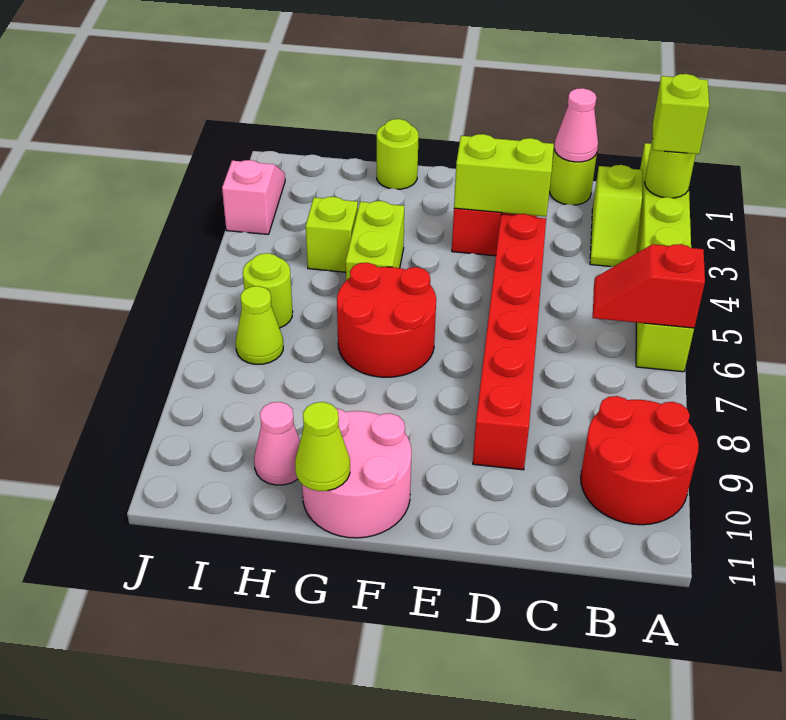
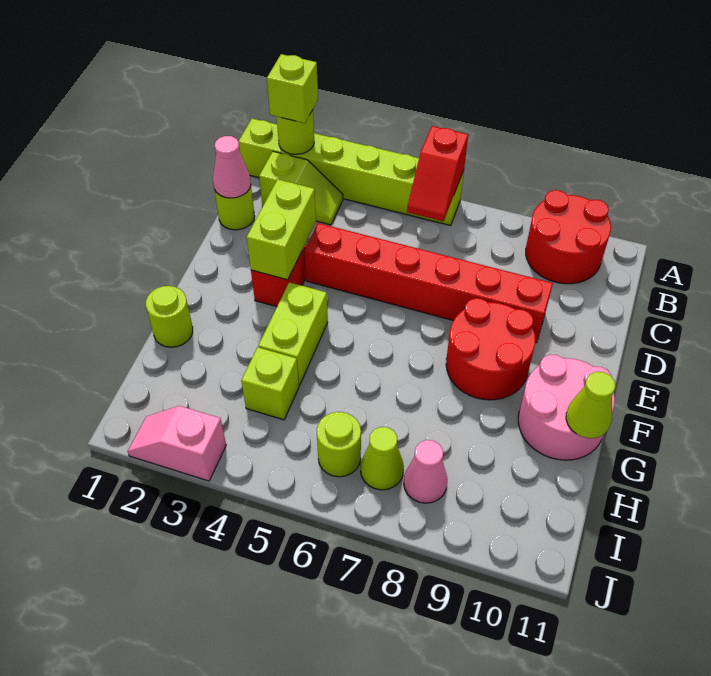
red 2x2 round brick [337,263,436,377] -> red 2x2 round brick moved to [446,298,535,400]
lime 1x2 brick [346,201,404,280] -> lime 1x2 brick turned to [258,282,328,385]
pink 1x1 cone [254,402,300,485] -> pink 1x1 cone moved to [404,440,448,503]

